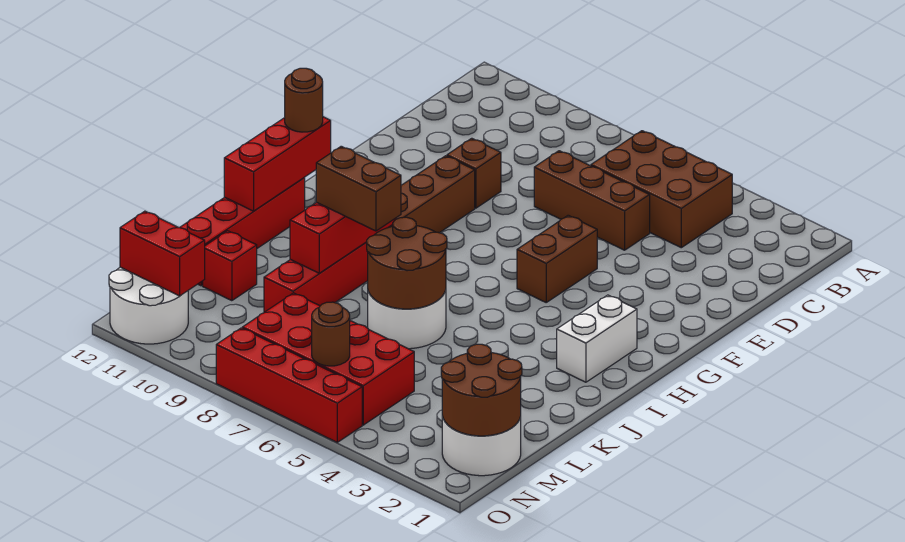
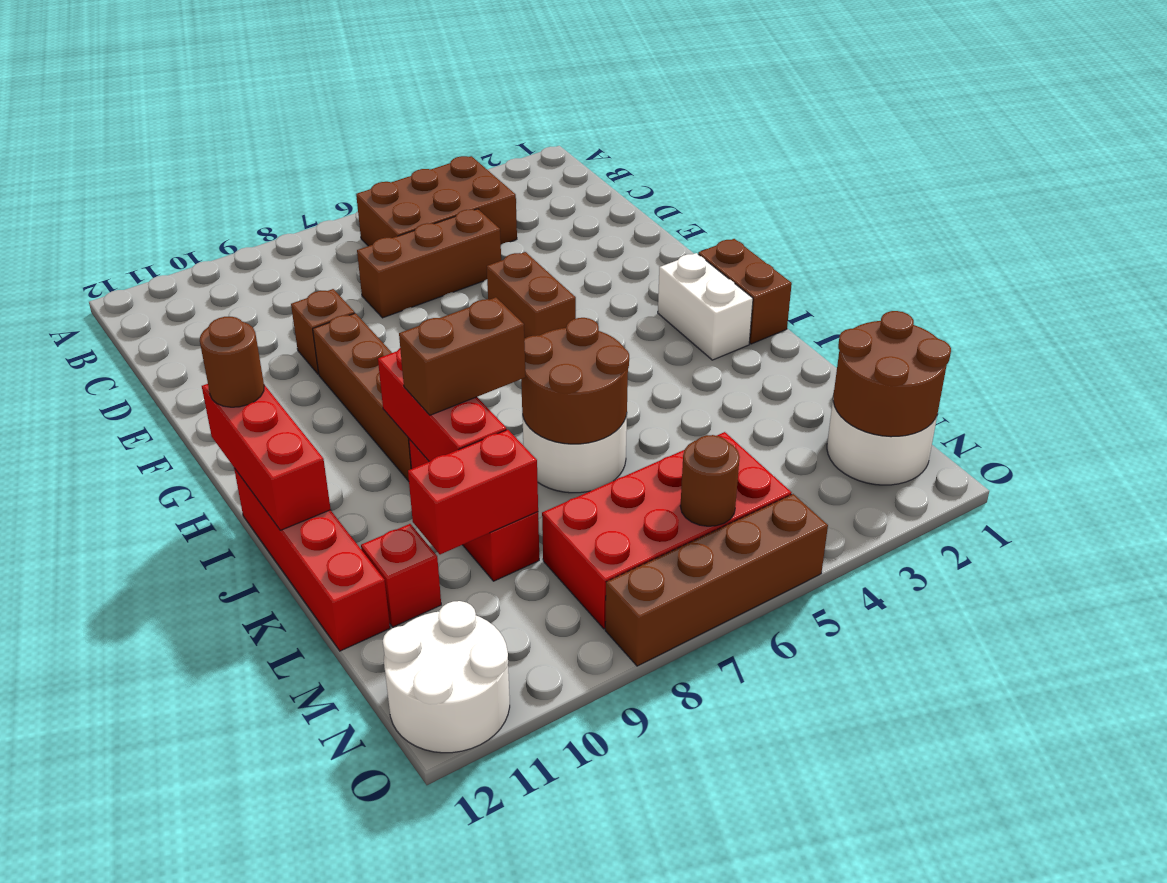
none -> brown 1x2 brick [698,239,792,344]
red 1x2 brick [120,211,205,296] -> red 1x2 brick moved to [408,430,538,554]
red 1x4 brick [216,328,362,442] -> brown 1x4 brick [605,494,828,666]

